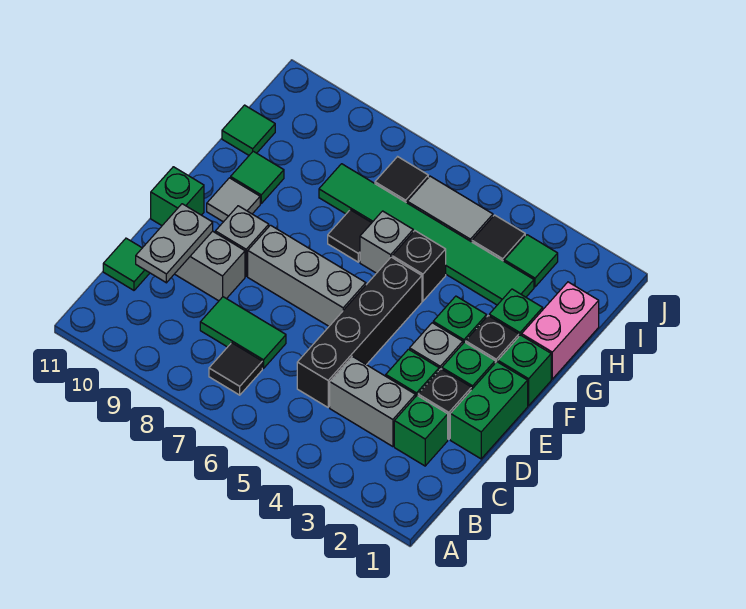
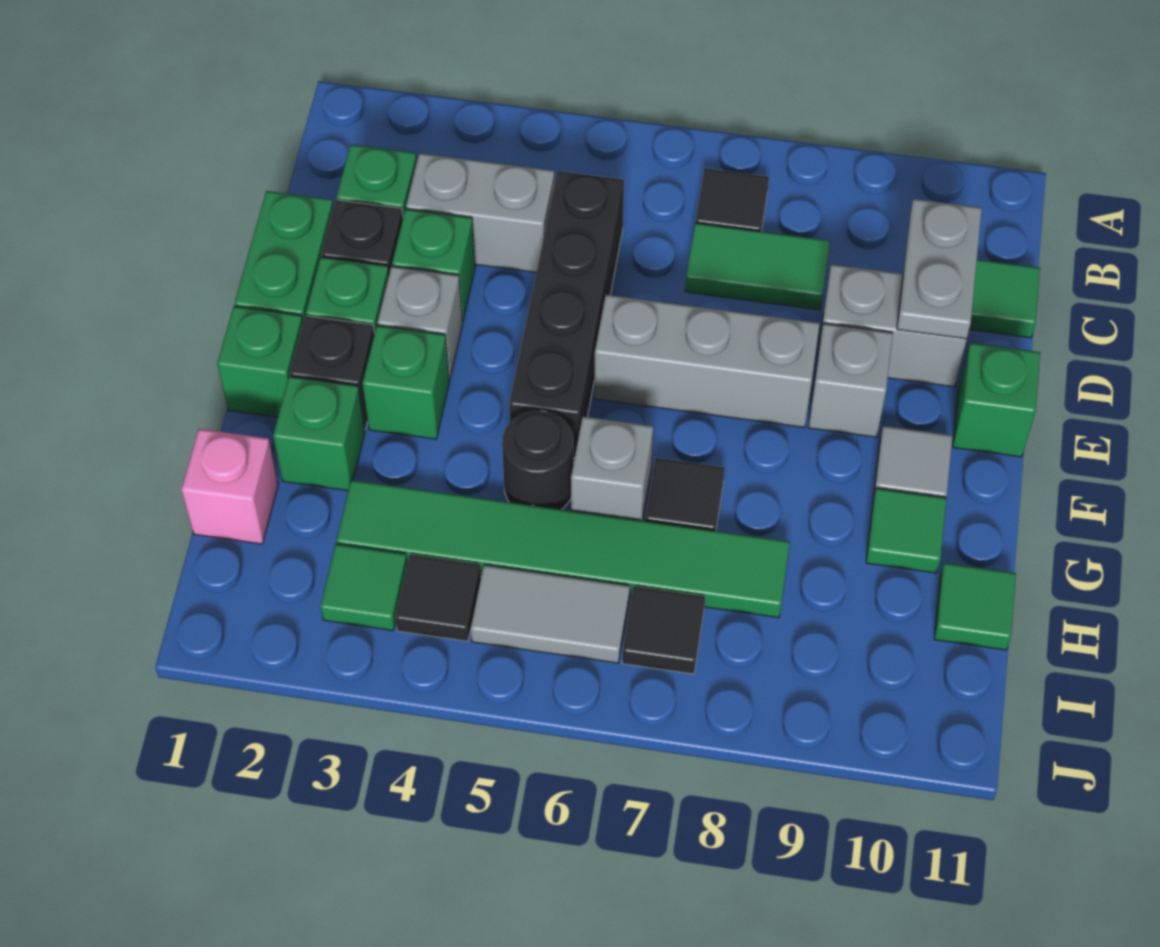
pink 1x2 brick [522,282,599,379] -> pink 1x1 brick [181,429,278,544]
black 1x1 brick [392,231,446,301] -> black 1x1 round brick [502,411,573,509]

